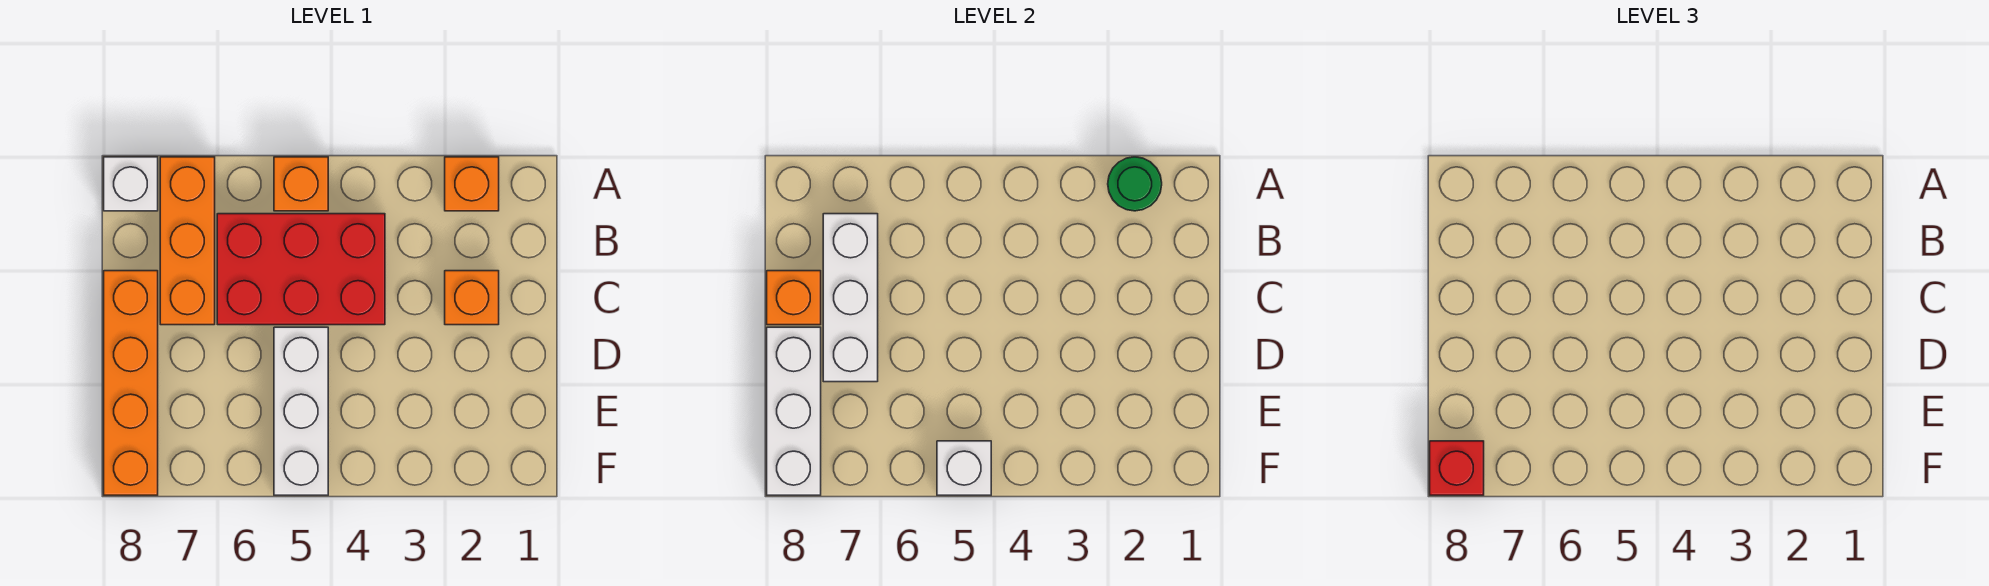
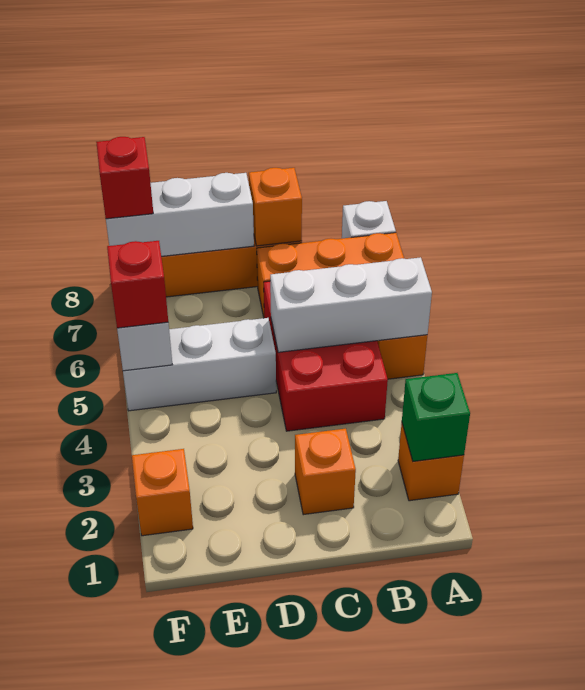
green 1x1 round brick [1108,157,1162,211] -> green 1x1 brick [402,373,470,461]
white 1x3 brick [823,214,878,382] -> white 1x3 brick moved to [270,257,432,352]
none -> orange 1x1 brick [132,449,193,536]
none -> red 1x1 brick [107,241,168,328]

